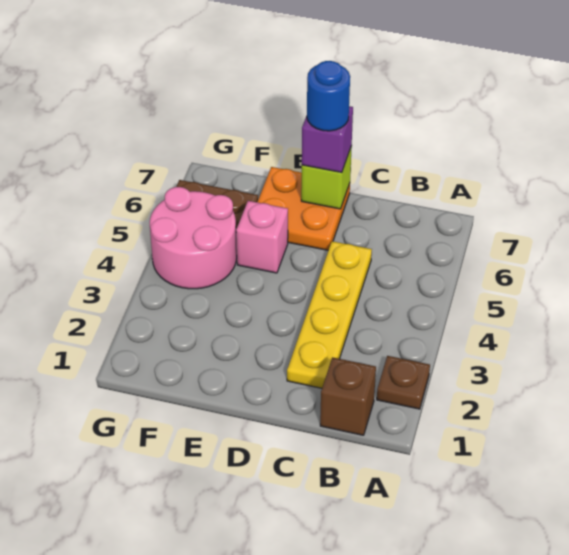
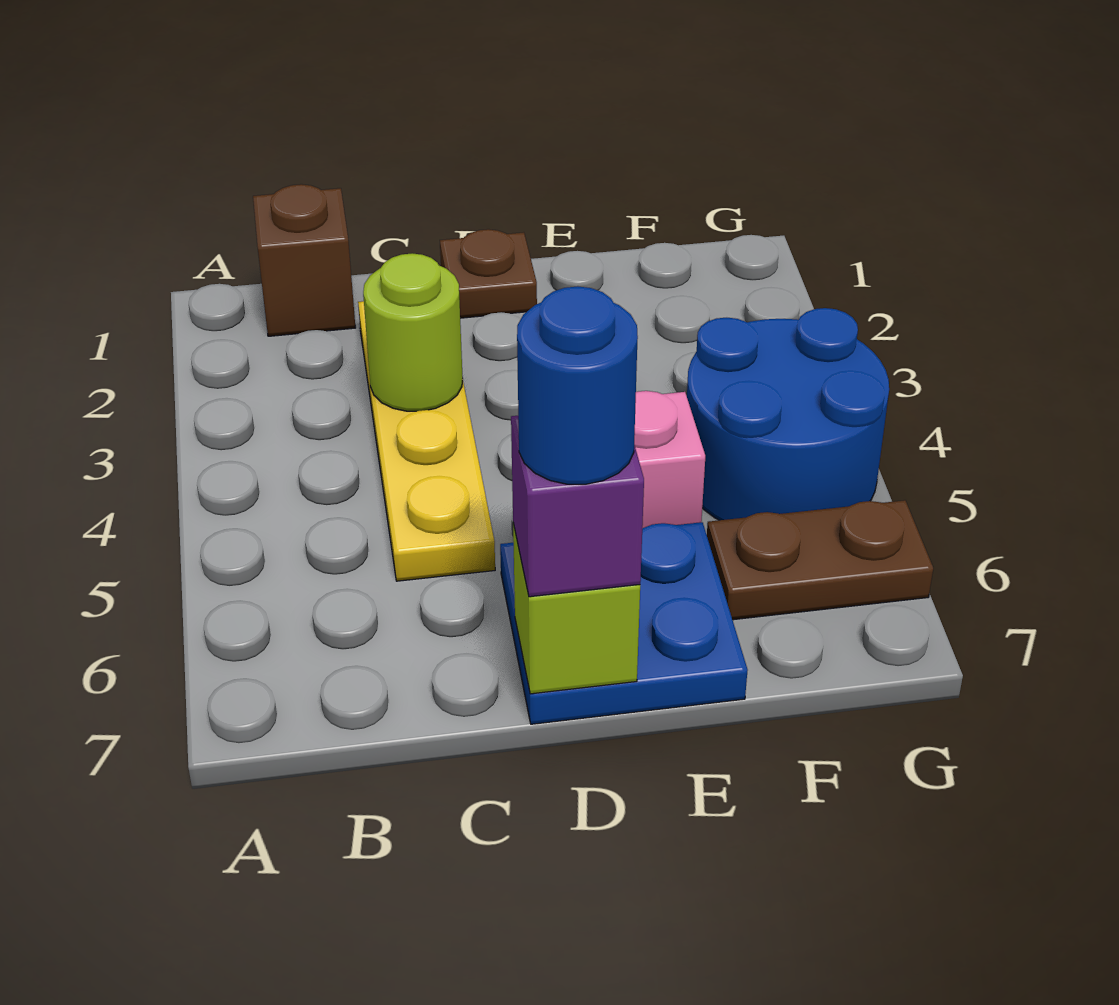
brown 1x1 plate [377,356,430,409] -> brown 1x1 plate moved to [440,229,537,318]
none -> lime 1x1 round brick [363,253,463,411]
orange 2x2 plate [257,167,350,250] -> blue 2x2 plate [500,522,748,724]
pink 2x2 round brick [150,187,237,289] -> blue 2x2 round brick [687,308,889,520]

